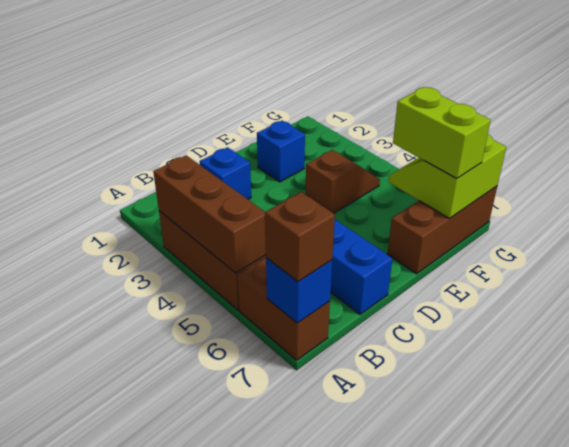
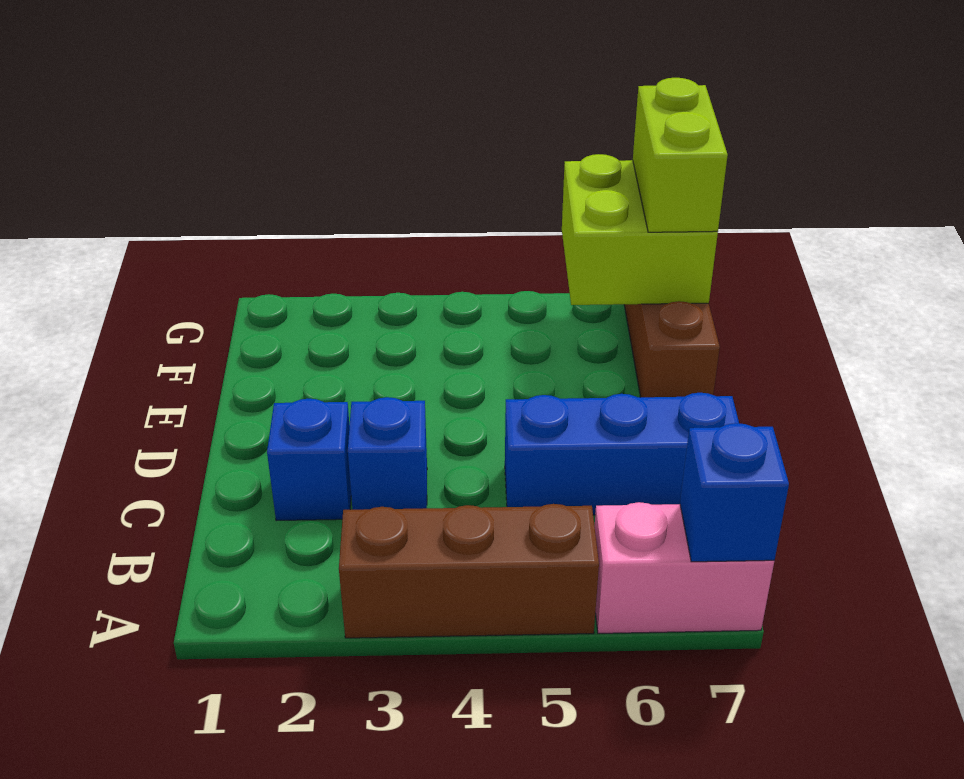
brown 1x3 brick [153,155,266,273] -> none
brown 1x2 brick [237,257,330,360] -> pink 1x2 brick [595,502,774,633]
brown 1x1 brick [265,192,335,282] -> none
blue 1x1 brick [257,121,305,182] -> blue 1x1 brick moved to [348,397,427,510]
brown 1x2 slope [305,150,380,213] -> none
lime 2x2 slope [389,135,506,219] -> lime 2x2 brick [562,154,718,305]
lime 1x2 brick [393,87,491,179] -> lime 1x2 brick turned to [633,78,728,232]

